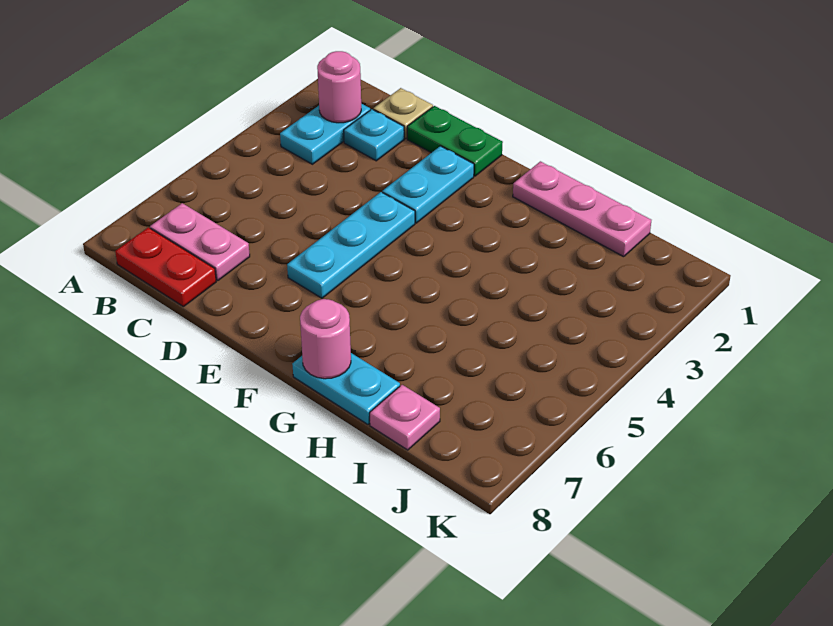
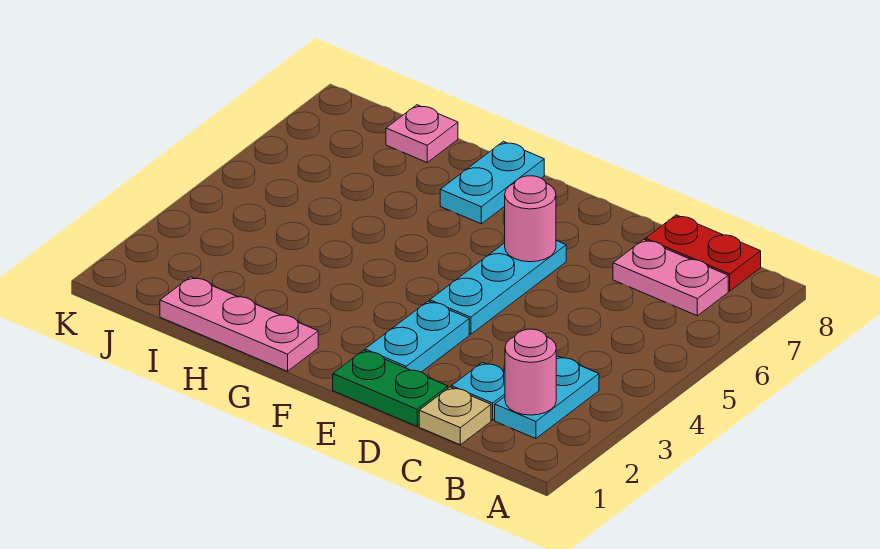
cyan 1x2 plate [292,353,400,424] -> cyan 1x2 plate turned to [440,141,544,224]
pink 1x1 round brick [300,299,351,379] -> pink 1x1 round brick moved to [505,176,556,262]

